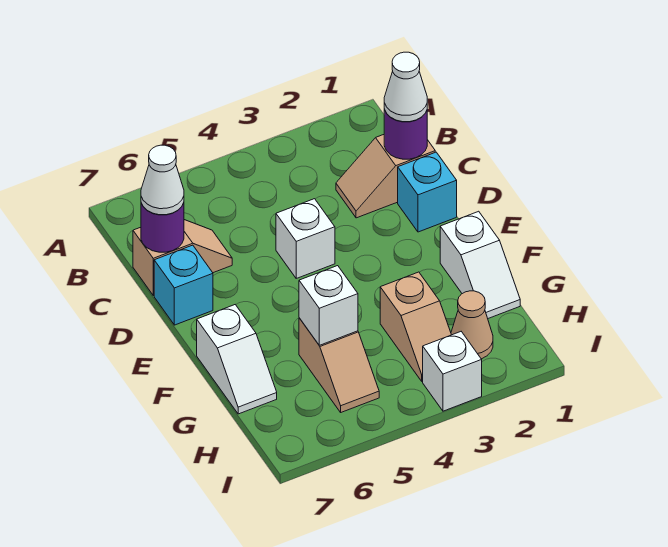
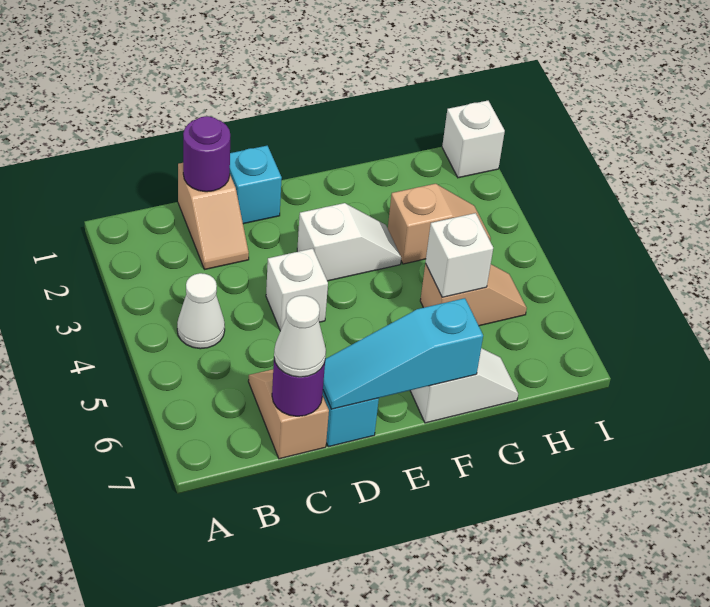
white 1x1 cone [384,52,427,122] -> white 1x1 cone moved to [177,273,225,349]
none -> cyan 1x3 slope [323,298,483,409]
white 1x2 slope [440,211,520,318] -> white 1x2 slope moved to [297,203,401,281]
tan 1x1 cone [451,291,493,359] -> none
white 1x1 brick [423,332,482,411] -> white 1x1 brick moved to [442,101,505,178]

